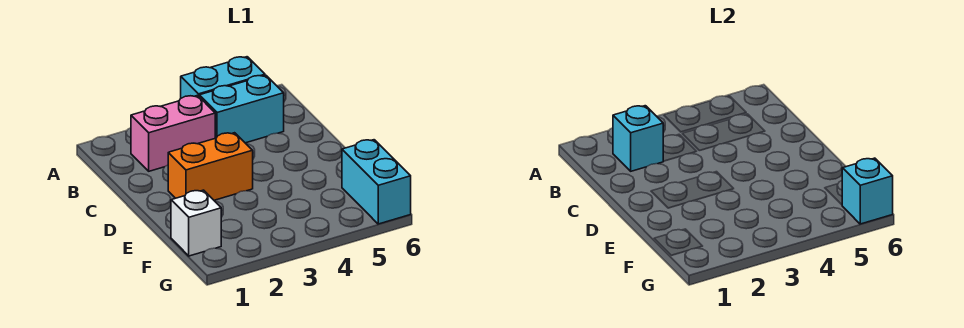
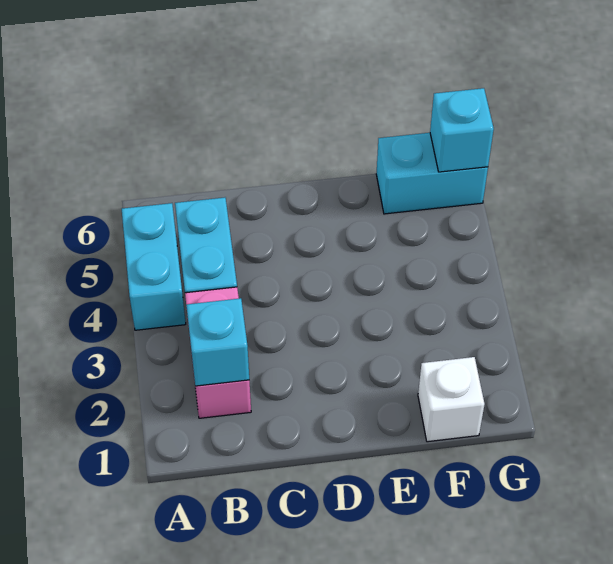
orange 1x2 brick [168,133,253,200] -> none

